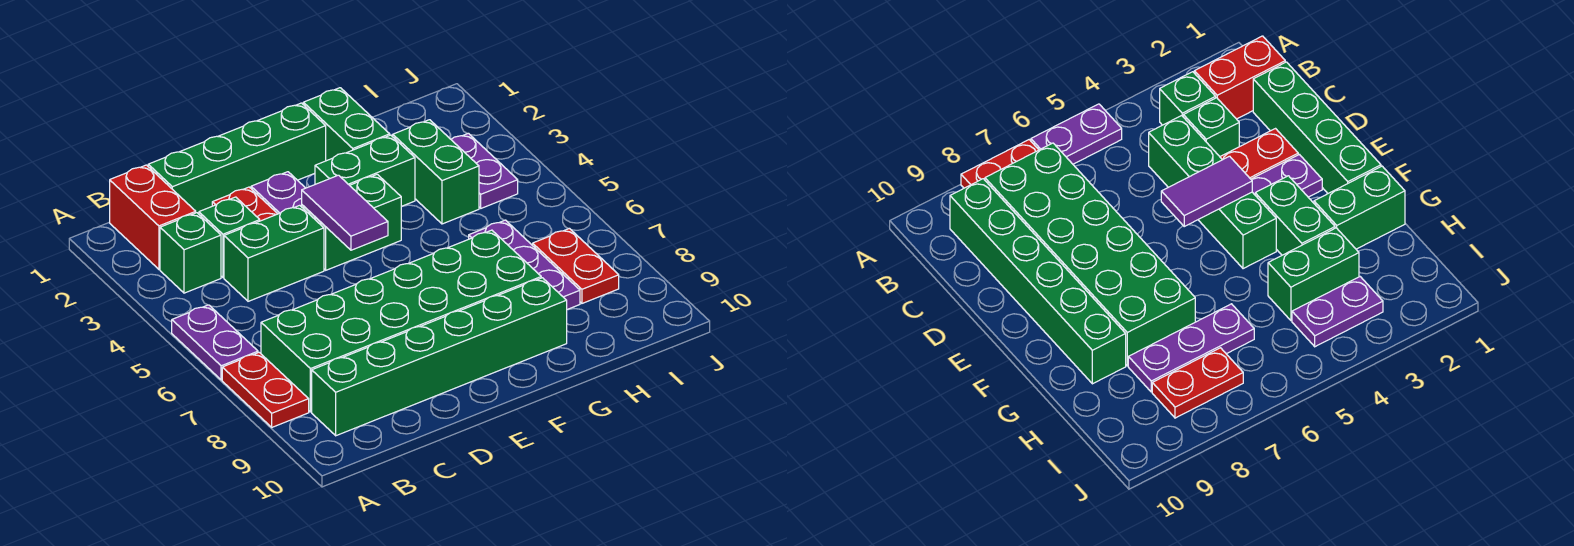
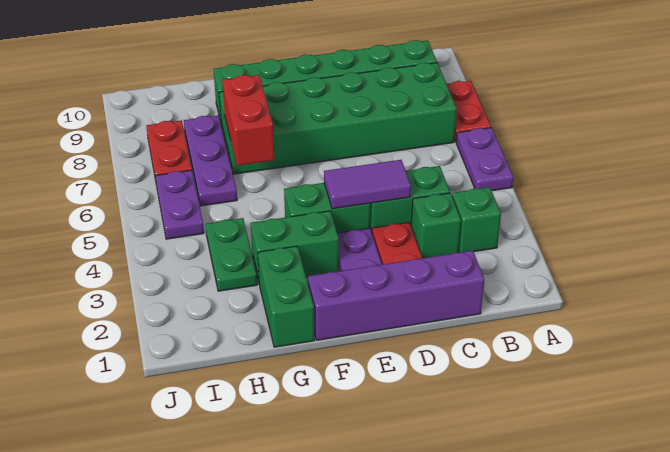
red 1x2 brick [110,165,196,269] -> red 1x2 brick moved to [222,75,274,166]
green 1x4 brick [148,103,326,214] -> purple 1x4 brick [308,251,484,340]
purple 1x2 tile [302,175,388,250] -> purple 1x2 tile turned to [324,160,411,209]
green 1x2 brick [393,120,479,224] -> green 1x2 plate [205,218,257,291]
purple 1x2 plate [451,133,518,208] -> purple 1x2 plate moved to [155,170,204,239]

